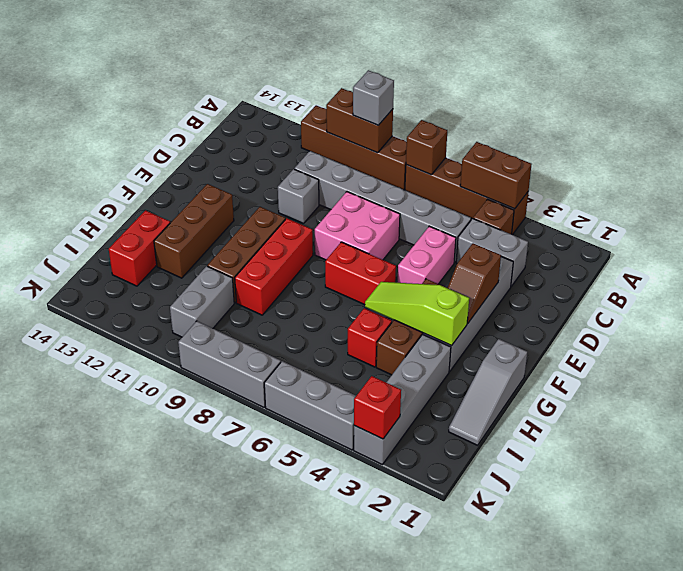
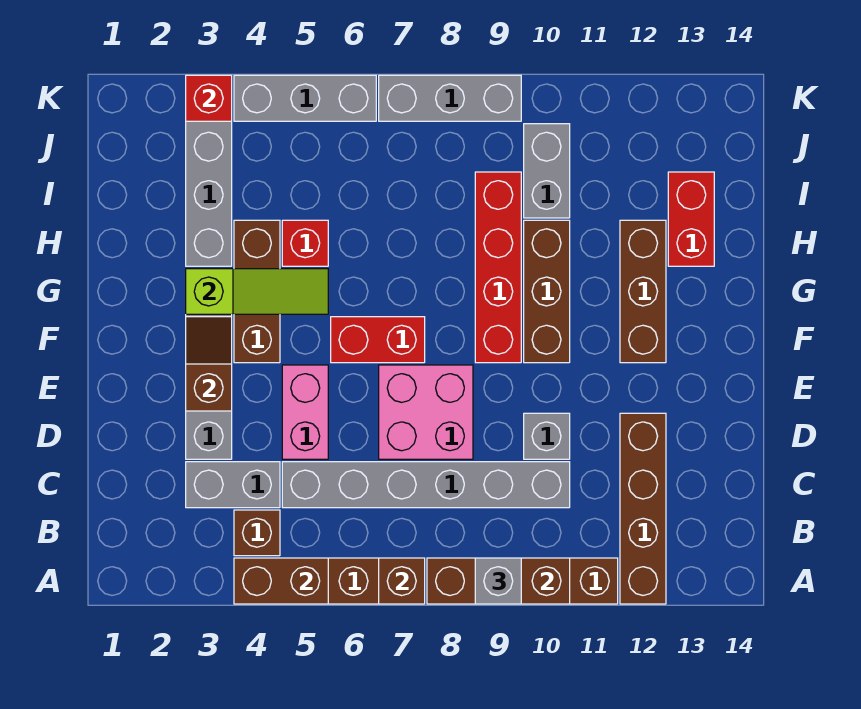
none -> brown 1x4 brick [620,413,666,604]
red 1x3 brick [235,218,313,315] -> red 1x4 brick [475,172,521,363]
grey 1x3 slope [449,339,527,445] -> none

